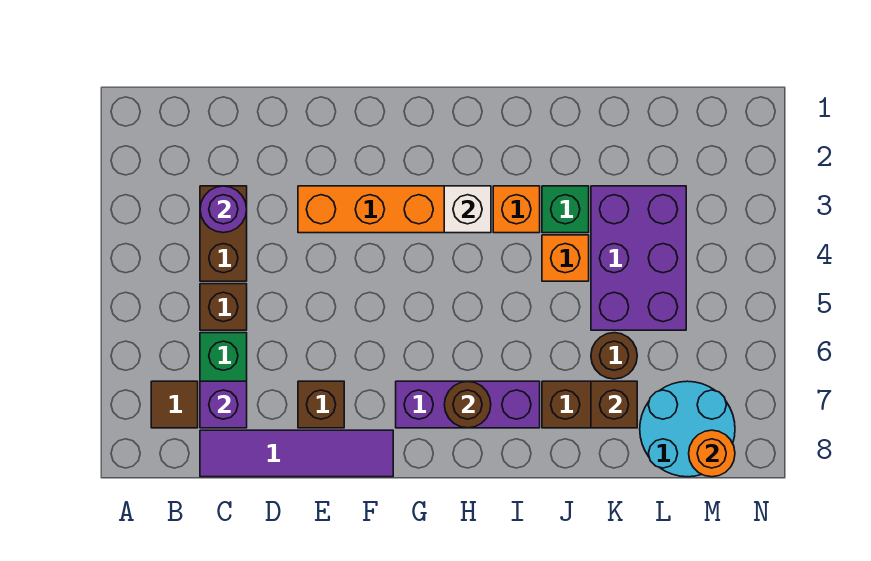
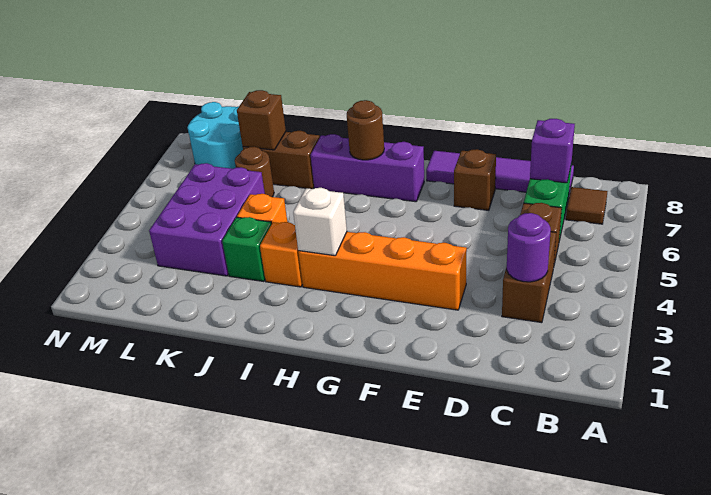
orange 1x1 round brick [689,430,735,477] -> none

